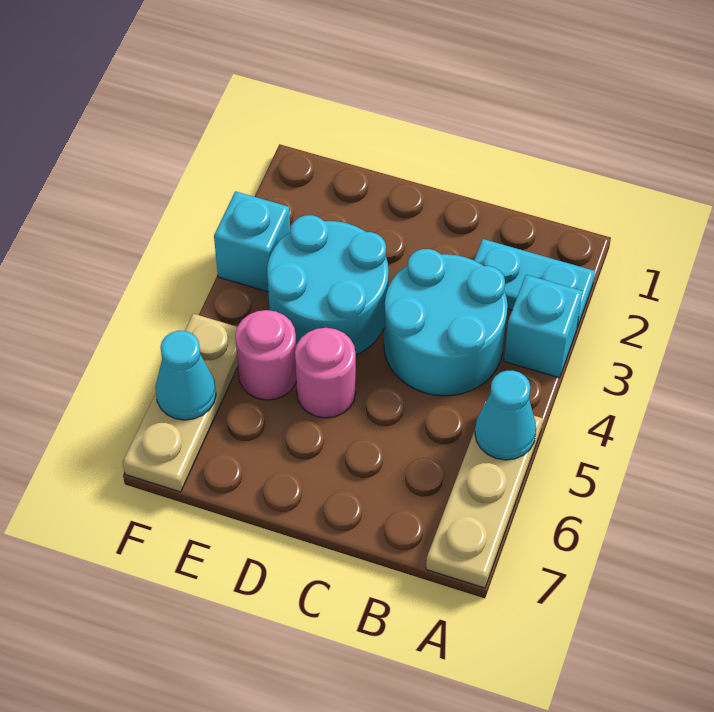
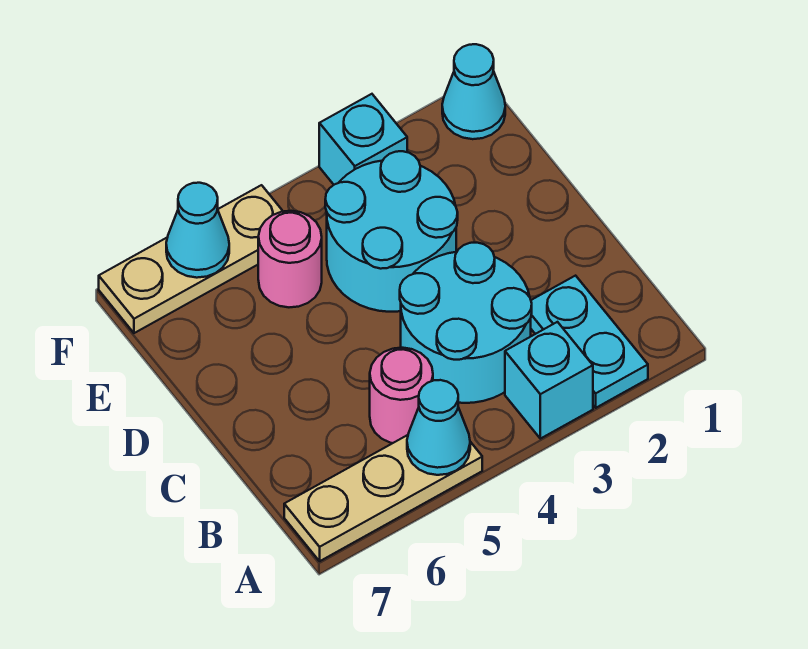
pink 1x1 round brick [295,328,356,418] -> pink 1x1 round brick moved to [370,348,433,443]
none -> cyan 1x1 cone [442,44,505,139]

